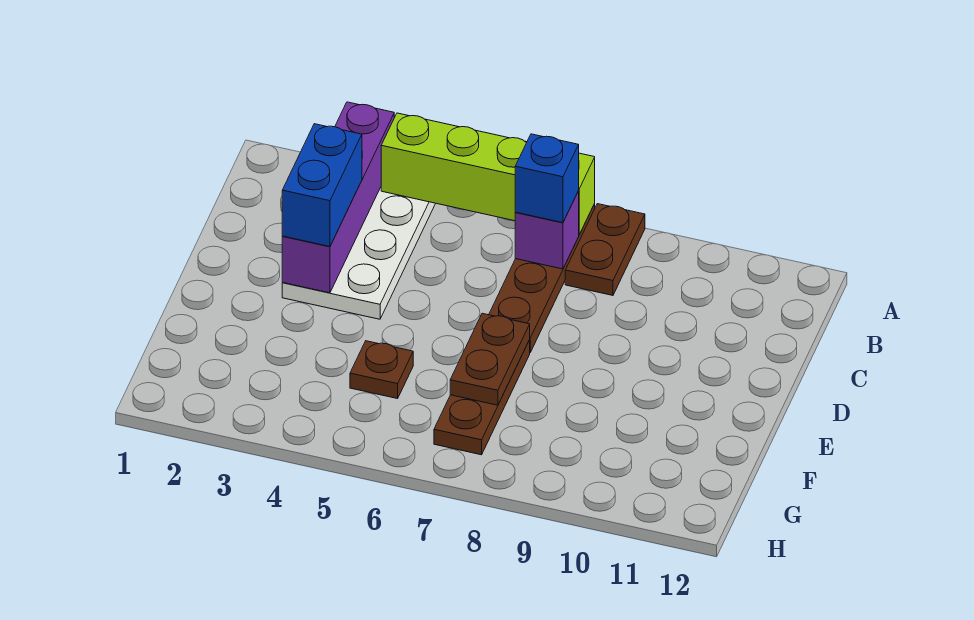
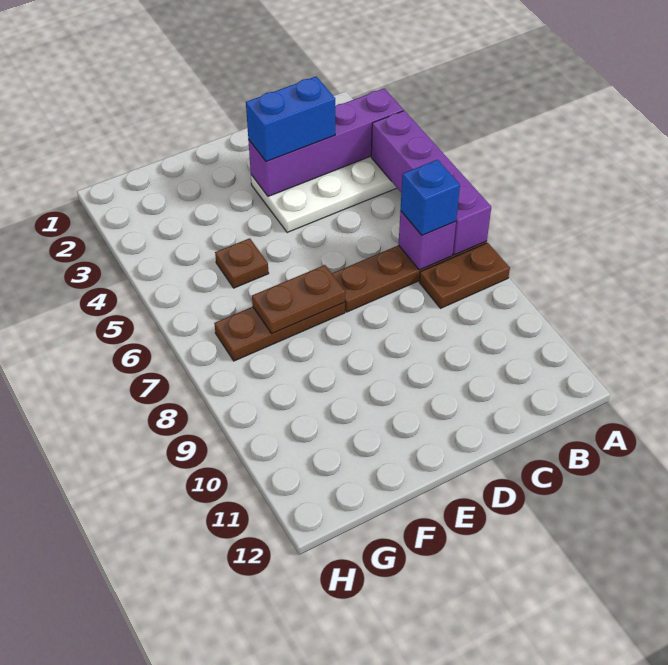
lime 1x4 brick [381,113,595,235] -> purple 1x4 brick [371,111,491,255]

